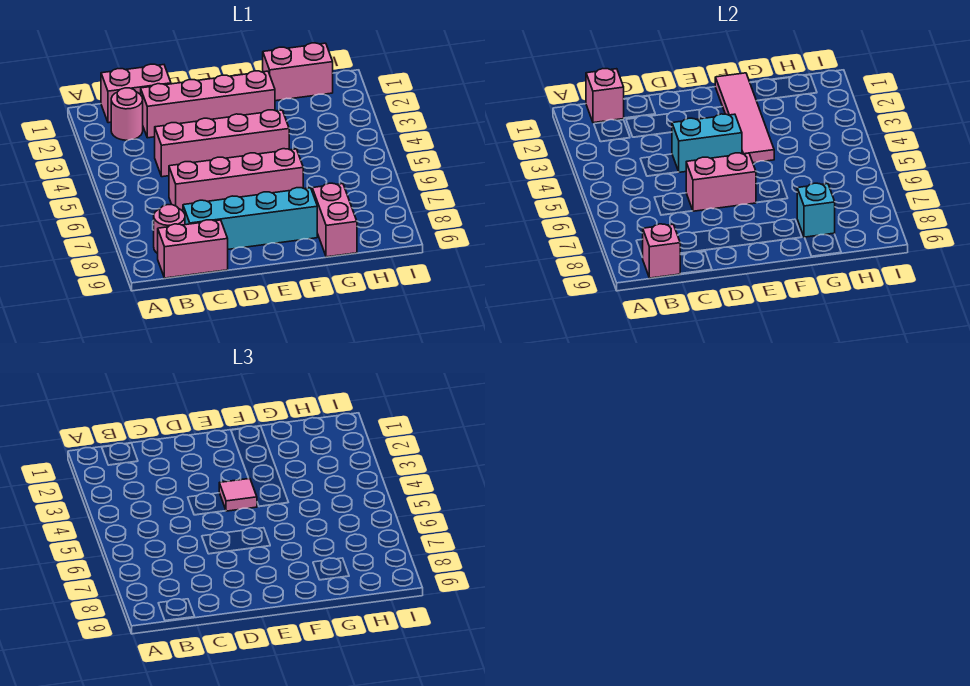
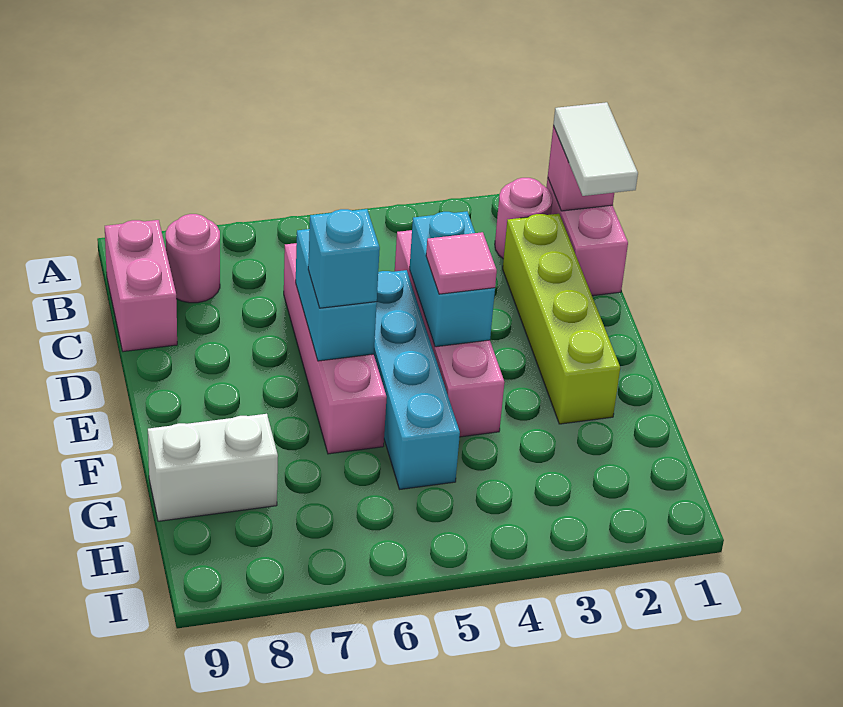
none -> white 1x2 tile [553,102,638,196]
pink 1x1 brick [643,224,680,278] -> none
pink 1x4 brick [141,71,275,138] -> lime 1x4 brick [503,214,620,424]
cyan 1x4 brick [183,188,317,249] -> cyan 1x4 brick moved to [374,270,460,489]
pink 1x2 brick [686,153,756,211] -> cyan 1x2 brick [296,229,377,361]
pink 1x4 tile [715,73,774,163] -> none
pink 1x2 brick [263,43,333,101] -> none
pink 1x2 brick [312,183,357,257] -> white 1x2 brick [148,414,278,521]
cyan 1x1 brick [797,183,835,237] -> cyan 1x1 brick moved to [308,209,380,308]

